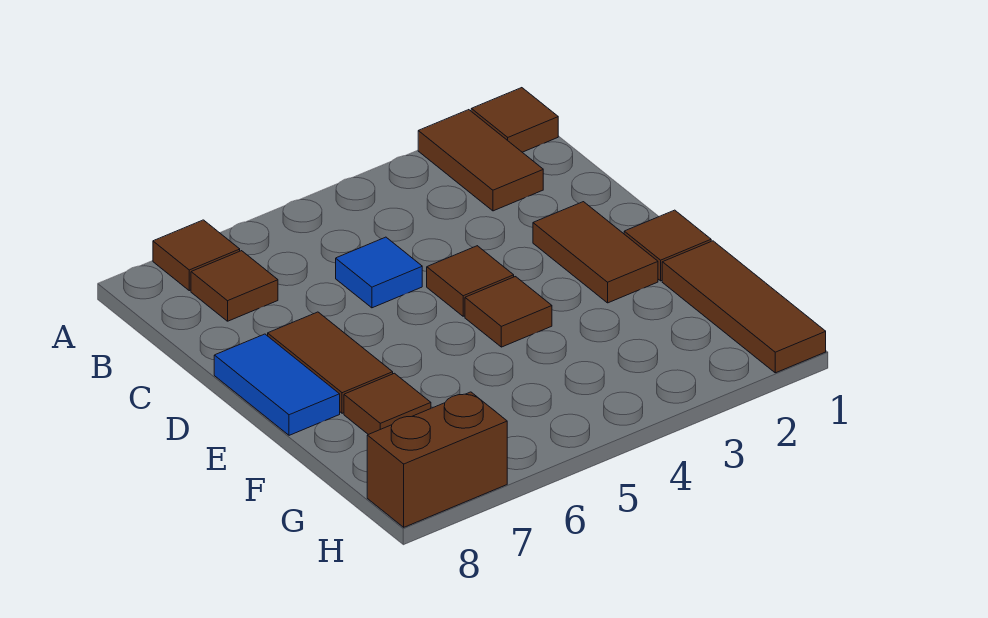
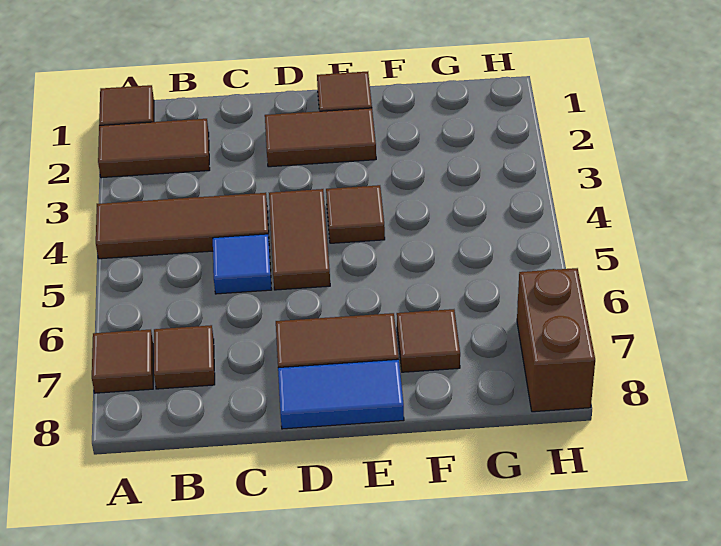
brown 1x1 tile [427,246,514,316] -> brown 1x2 tile [269,189,330,290]
brown 1x3 tile [662,241,826,373] -> brown 1x3 tile moved to [96,193,269,259]

